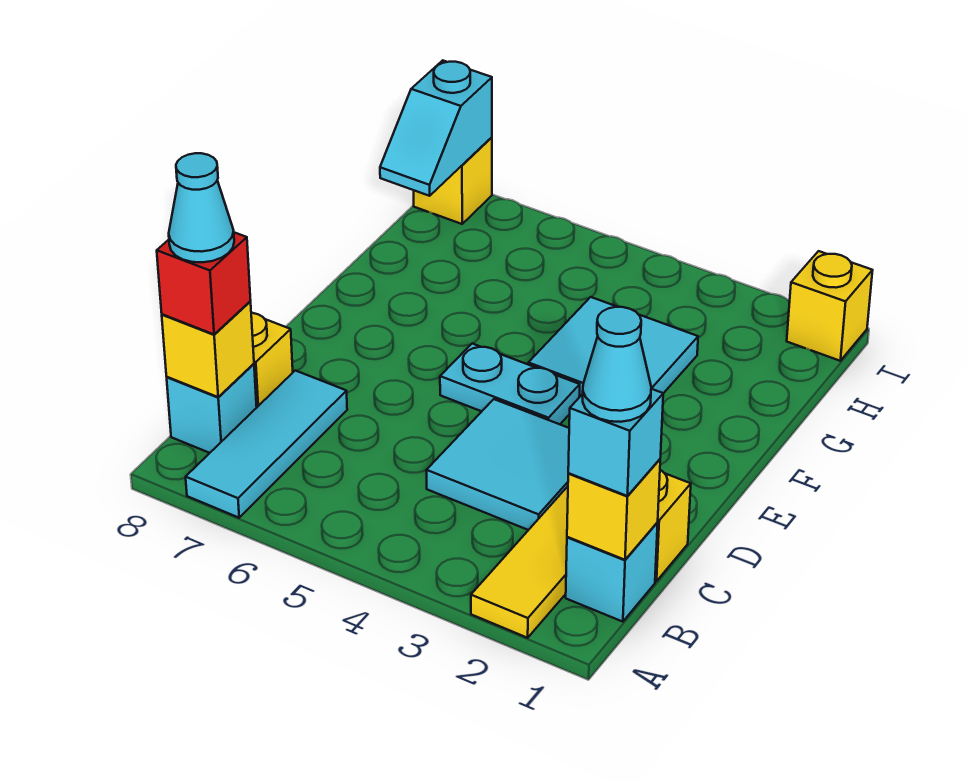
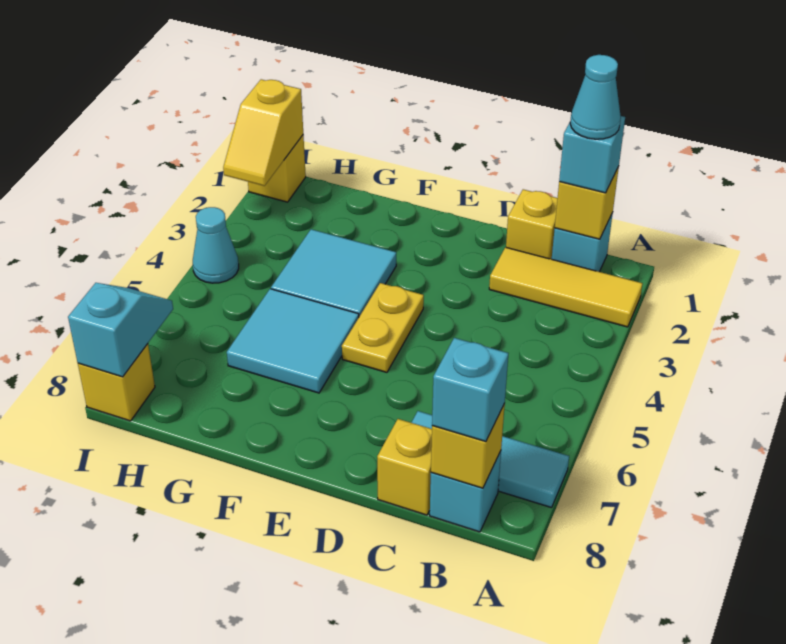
red 1x1 brick [157,232,251,334] -> cyan 1x1 brick [432,338,508,442]
cyan 1x1 cone [169,153,234,262] -> cyan 1x1 cone moved to [193,207,239,283]
cyan 2x2 tile [426,399,569,530] -> cyan 2x2 tile moved to [227,289,359,393]
cyan 1x2 plate [440,343,580,424] -> yellow 1x2 plate [342,283,424,372]
cyan 1x2 slope [380,60,492,196] -> cyan 1x2 slope turned to [68,283,173,377]
none -> yellow 1x2 slope [223,79,303,186]

